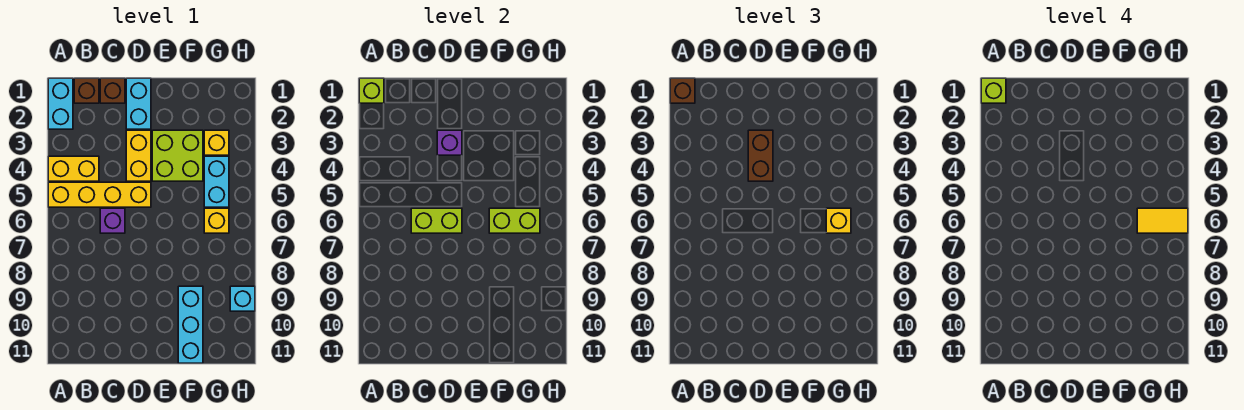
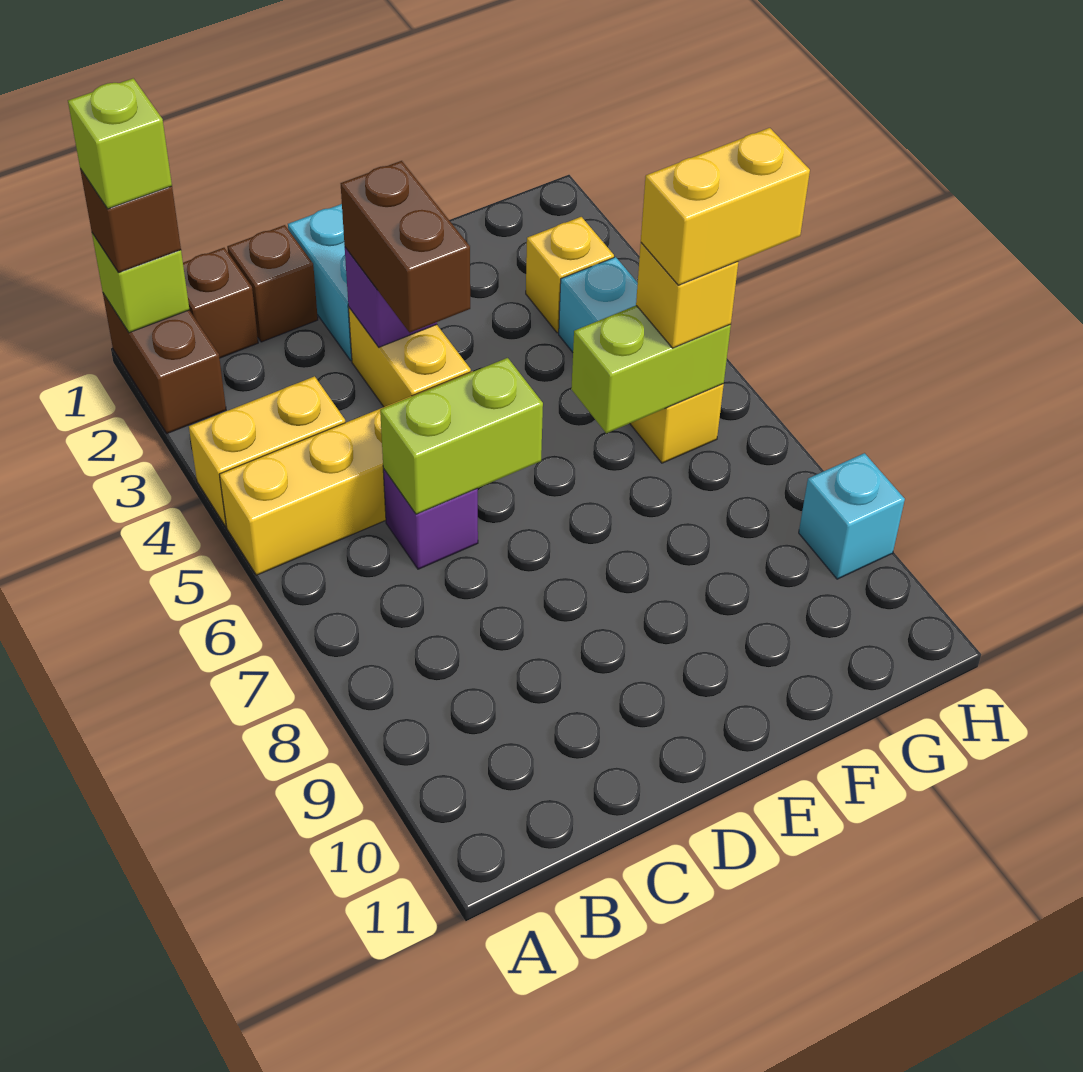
cyan 1x2 brick [48,78,73,129] -> brown 1x2 brick [103,293,226,433]
lime 2x2 brick [152,130,203,181] -> none
cyan 1x3 brick [178,286,203,363] -> none
yellow 1x2 tile [1137,208,1188,233] -> yellow 1x2 brick [641,128,810,285]

